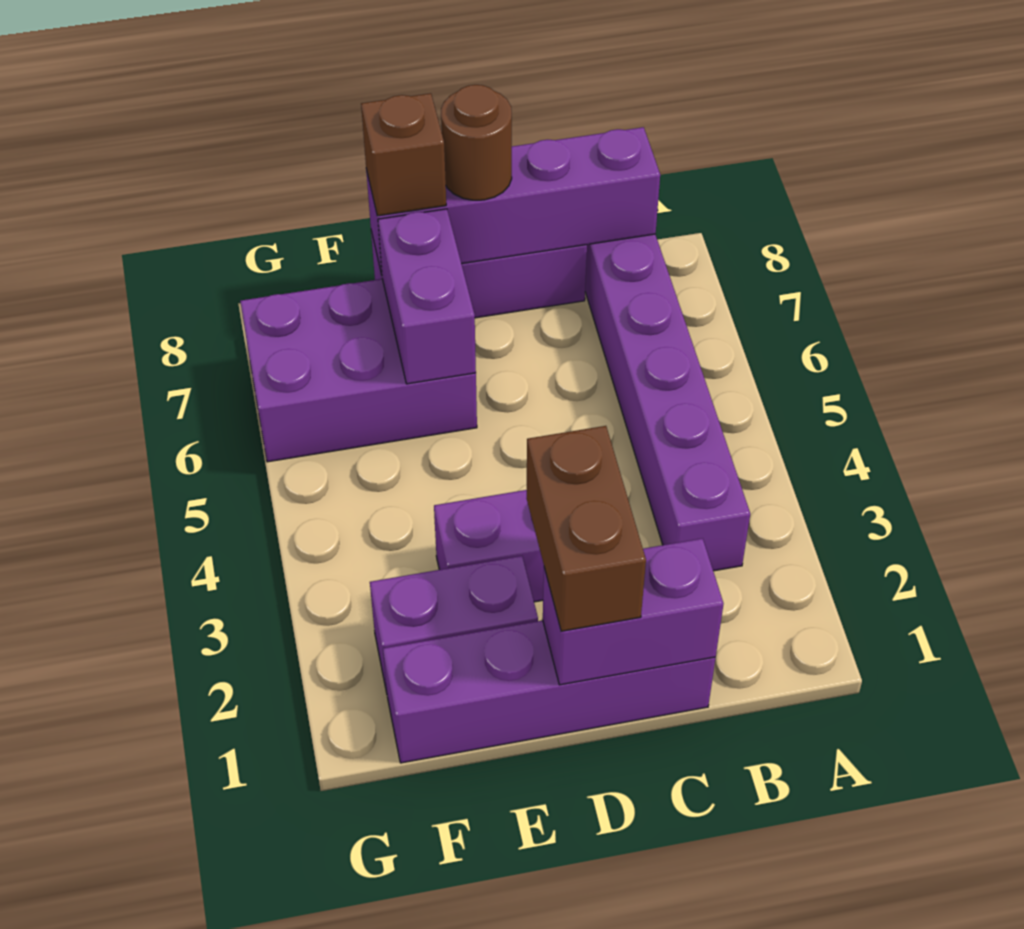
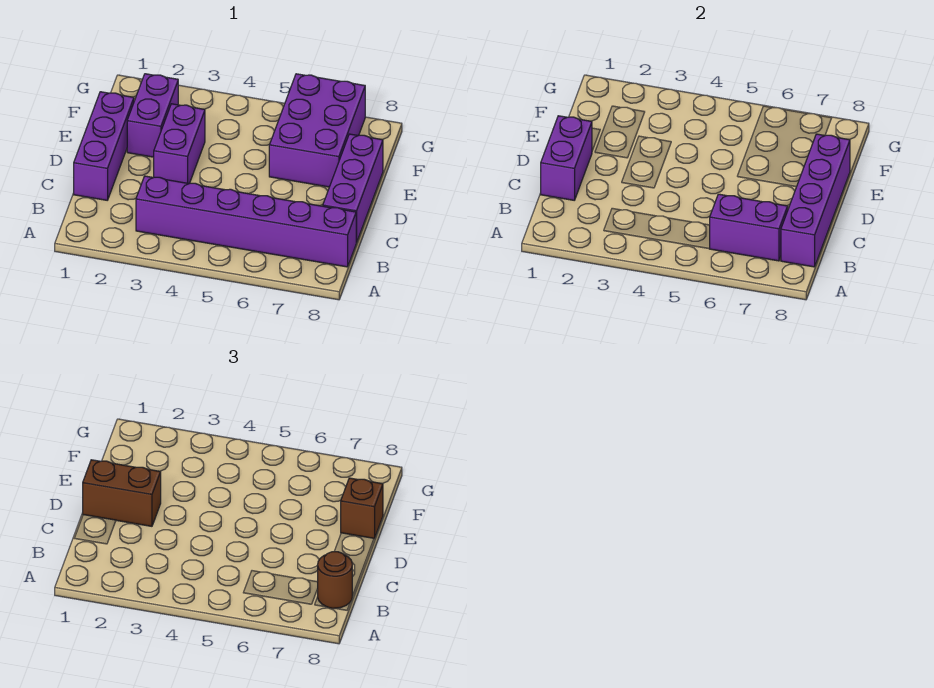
purple 1x4 brick [383,620,715,763] -> purple 1x3 brick [74,92,134,200]
brown 1x1 round brick [441,85,512,200] -> brown 1x1 round brick moved to [318,552,352,608]
purple 1x2 brick [378,209,476,384] -> purple 1x2 brick moved to [709,194,788,261]

